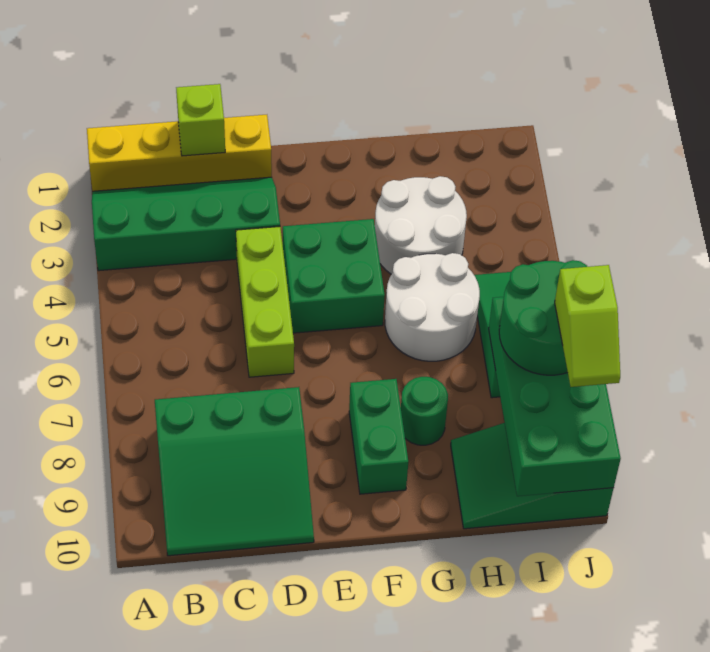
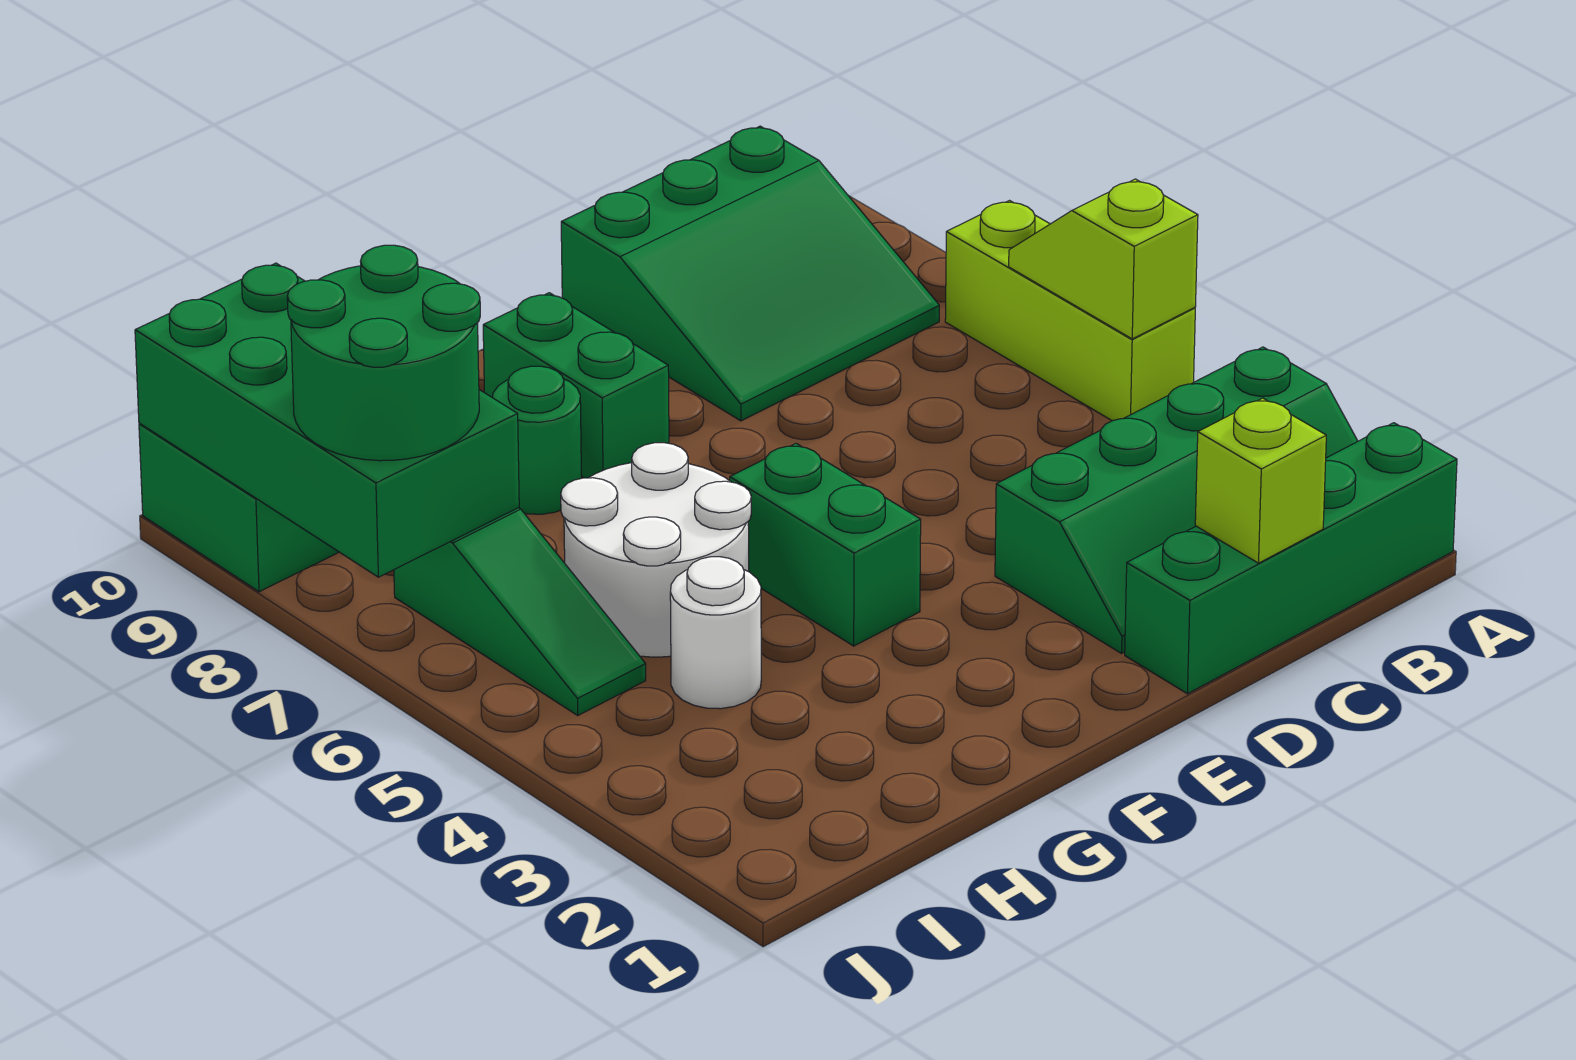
yellow 1x4 brick [87,115,272,191] -> green 1x4 brick [1125,423,1457,694]
green 3x3 slope [155,387,314,556] -> green 3x3 slope turned to [561,126,939,421]
lime 1x3 brick [236,227,294,377] -> lime 1x3 brick moved to [945,201,1195,421]
green 2x2 brick [283,219,385,333] -> green 1x2 brick [730,443,921,646]
white 2x2 round brick [375,176,467,274] -> white 1x1 round brick [670,557,761,709]
lime 1x2 slope [555,265,620,387] -> lime 1x2 slope moved to [1009,179,1198,339]

